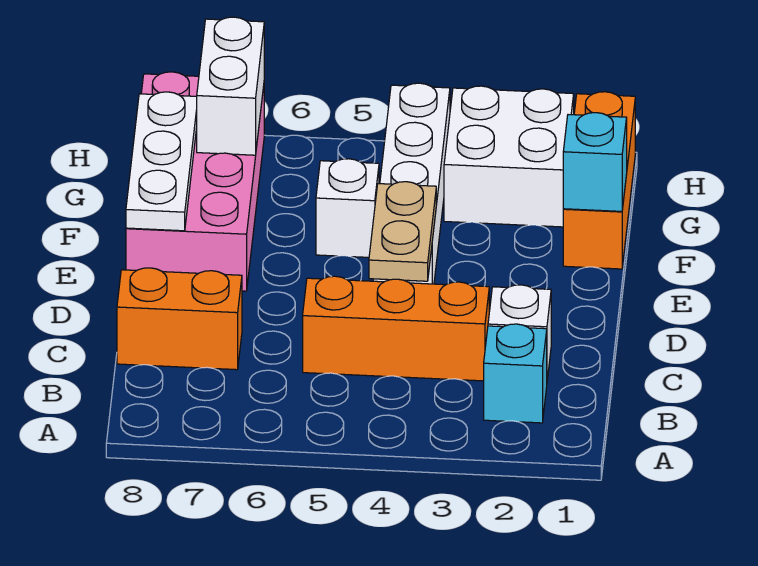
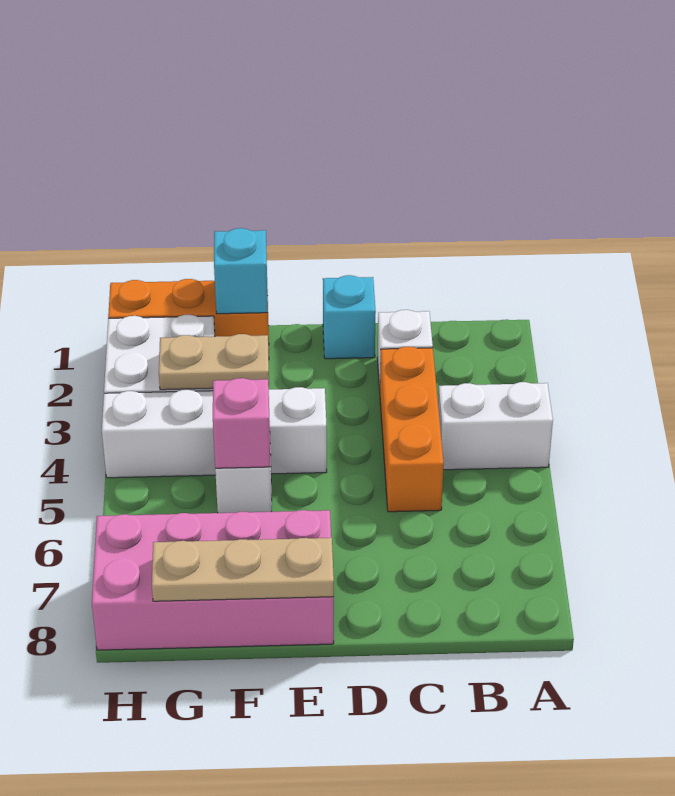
cyan 1x1 brick [484,324,547,423] -> cyan 1x1 brick moved to [323,275,376,359]
orange 1x2 brick [117,268,242,370] -> none
tan 1x2 plate [369,182,436,281] -> tan 1x2 plate moved to [159,334,269,390]
white 1x3 plate [126,92,197,231] -> tan 1x3 plate [152,538,334,601]
none -> pink 1x1 brick [213,378,270,468]
white 1x2 brick [197,17,264,155] -> white 1x2 brick moved to [438,382,553,470]

